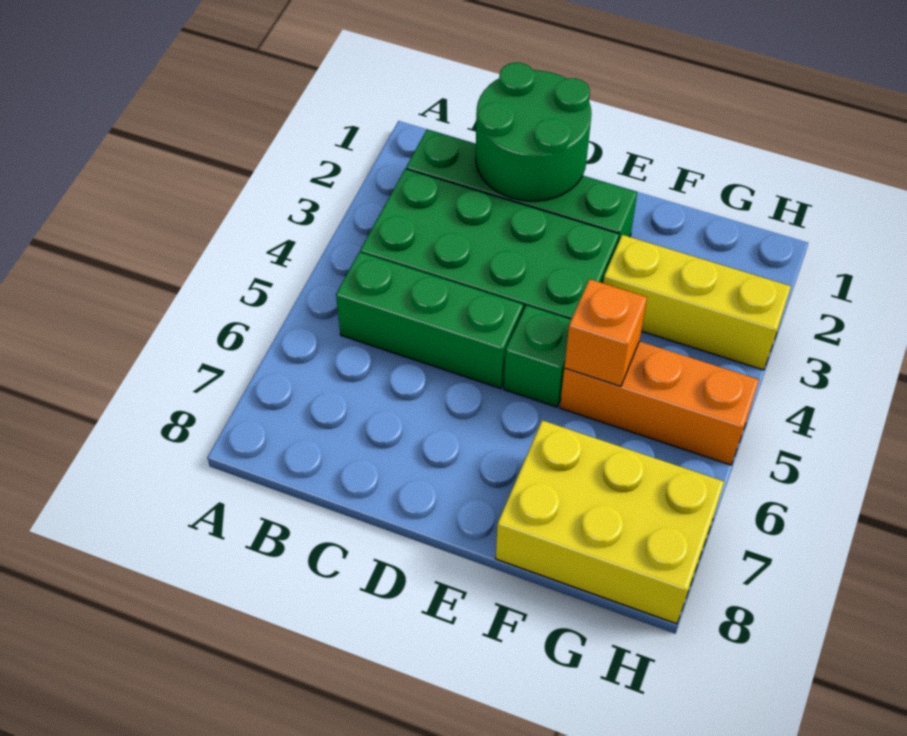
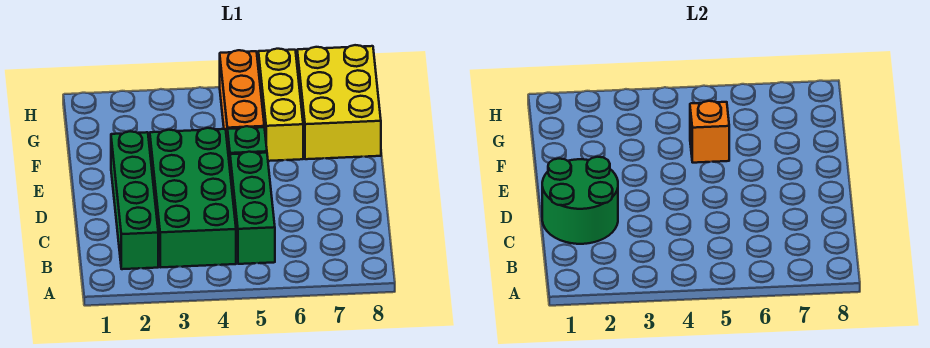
yellow 1x3 brick [603,235,791,370] -> yellow 1x3 brick moved to [258,49,303,161]

